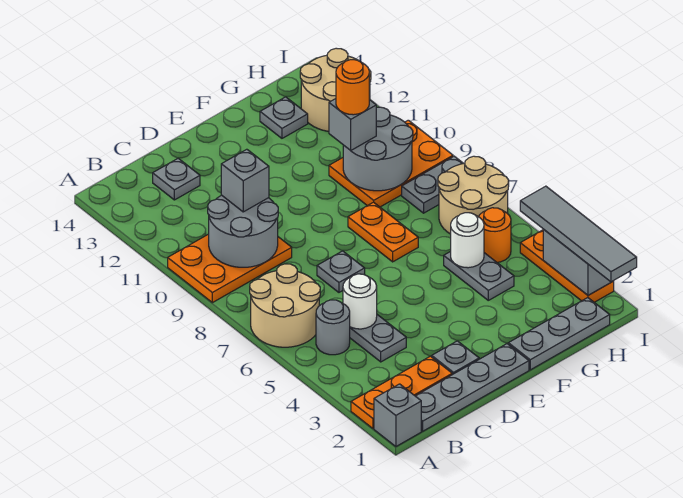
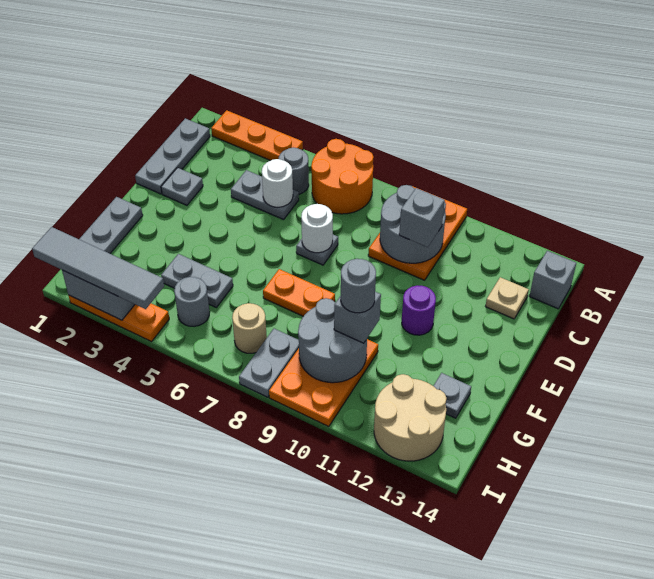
grey 1x1 brick [374,384,421,447] -> grey 1x1 brick moved to [530,251,576,309]
orange 1x3 plate [351,356,452,428] -> orange 1x3 plate turned to [211,110,303,161]
tan 2x2 round brick [250,264,320,347] -> orange 2x2 round brick [311,139,374,214]
grey 1x4 plate [416,344,529,431] -> grey 1x3 plate [135,118,210,194]
grey 1x1 plate [153,158,200,200] -> tan 1x1 plate [485,277,529,319]
none -> purple 1x1 round brick [402,285,436,335]
white 1x1 round brick [451,213,484,268] -> white 1x1 round brick moved to [301,204,333,253]
orange 1x1 round brick [336,60,369,115] -> grey 1x1 round brick [341,259,376,313]
orange 1x1 round brick [479,208,511,262] -> grey 1x1 round brick [174,277,210,326]
tan 2x2 round brick [438,156,509,234] -> tan 1x1 round brick [232,303,267,353]

